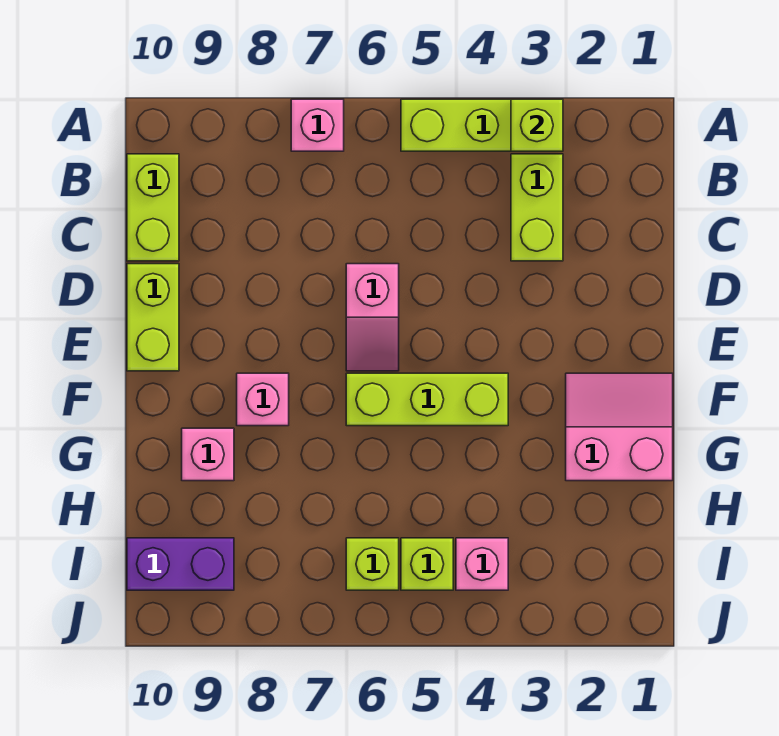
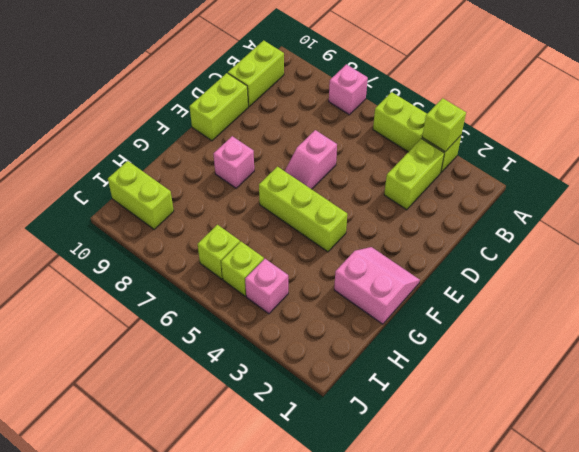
pink 1x1 brick [182,428,234,481] -> none
purple 1x2 brick [127,538,234,590] -> lime 1x2 brick [108,161,174,229]

